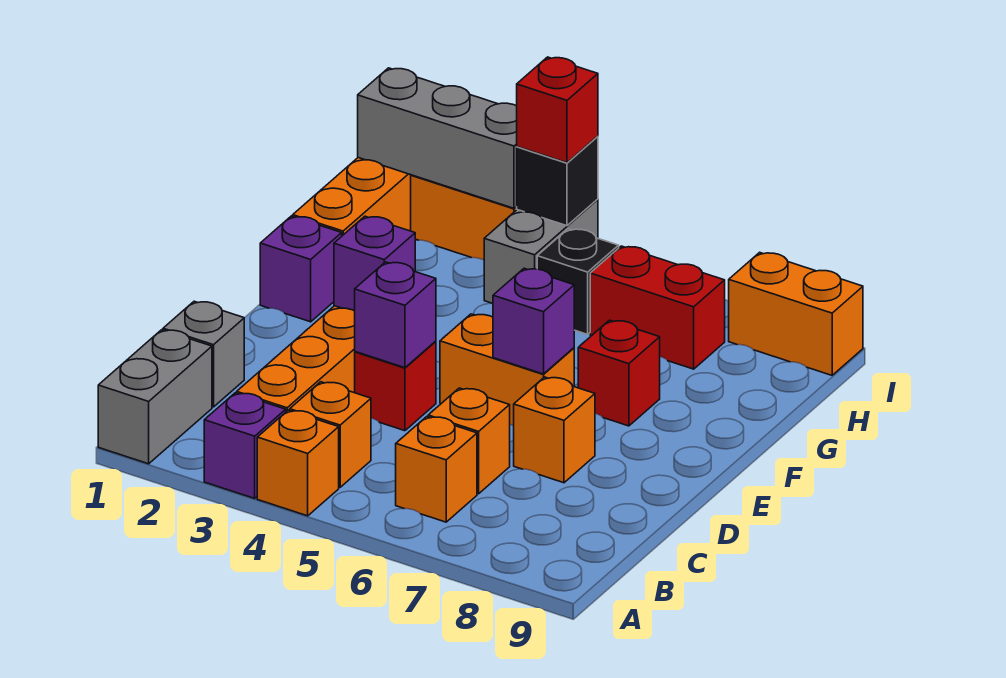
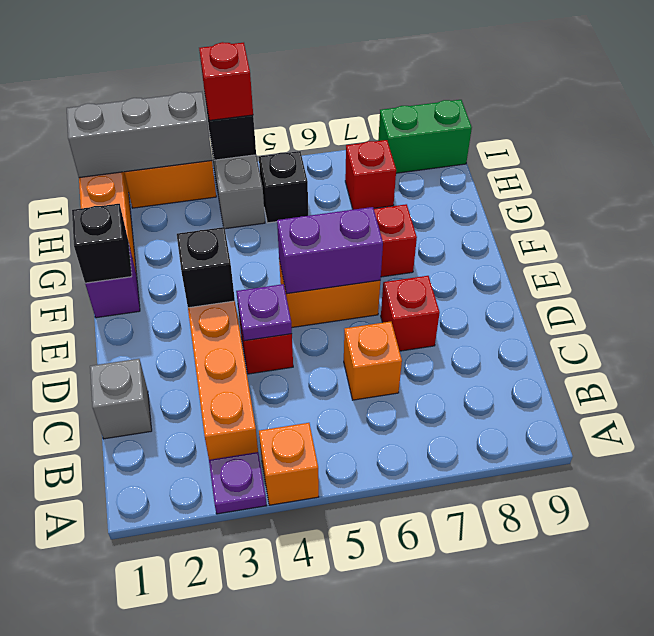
grey 1x2 brick [98,330,212,464] -> none
purple 1x1 brick [204,393,286,498] -> purple 1x1 plate [209,452,266,514]
orange 1x1 brick [290,382,371,487] -> none
orange 1x1 brick [396,417,477,522] -> none
purple 1x1 brick [355,262,436,368] -> purple 1x1 plate [236,284,292,341]
orange 1x1 brick [514,377,595,483] -> red 1x1 brick [381,276,440,351]
purple 1x1 brick [334,216,415,311] -> black 1x1 brick [177,227,235,308]
purple 1x1 brick [493,268,574,374] -> purple 1x2 brick [277,207,383,294]
none -> black 1x1 brick [72,204,132,283]
red 1x2 brick [590,246,725,369] -> red 1x1 brick [345,140,396,210]
orange 1x2 brick [729,252,863,375] -> green 1x2 brick [378,100,472,173]

